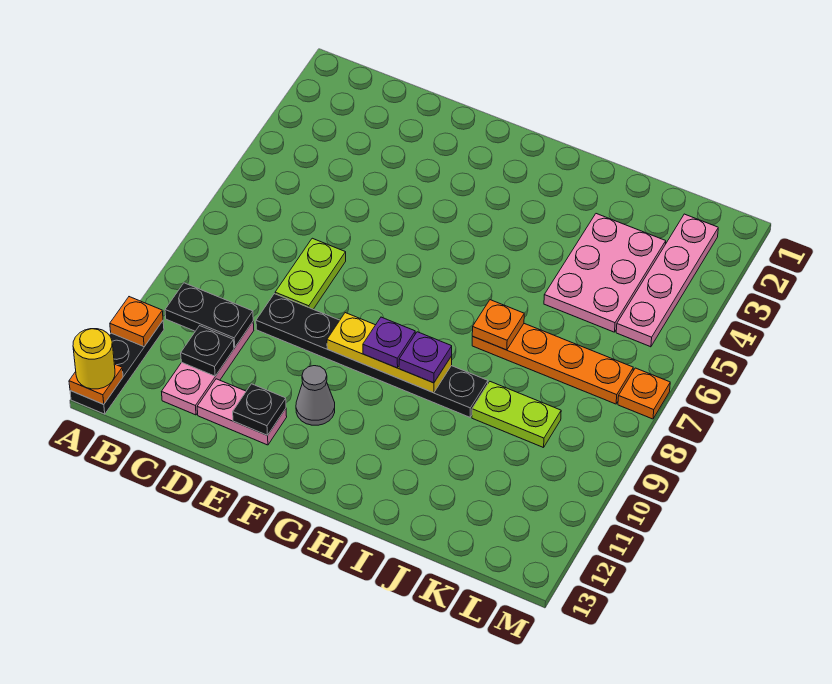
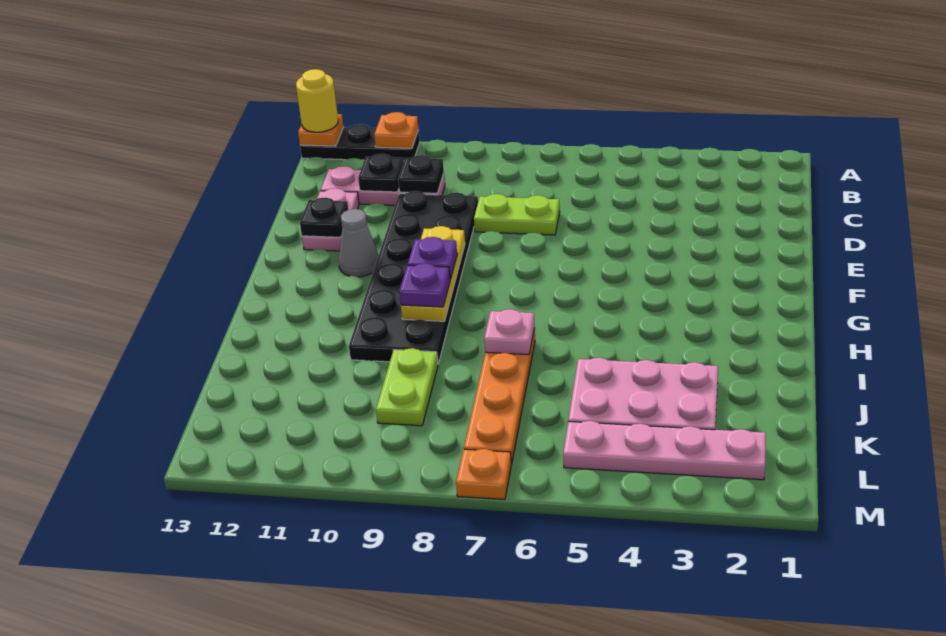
black 1x2 plate [165,283,253,348] -> black 1x1 plate [398,155,444,193]
black 1x6 plate [256,294,488,417] -> black 2x6 plate [349,191,478,364]
orange 1x1 plate [472,300,524,350] -> pink 1x1 plate [484,309,535,355]

